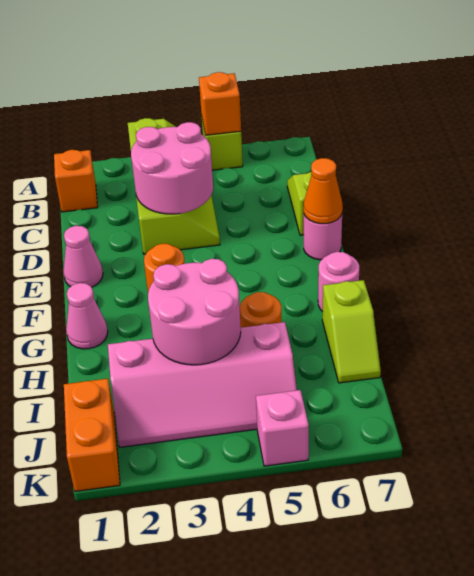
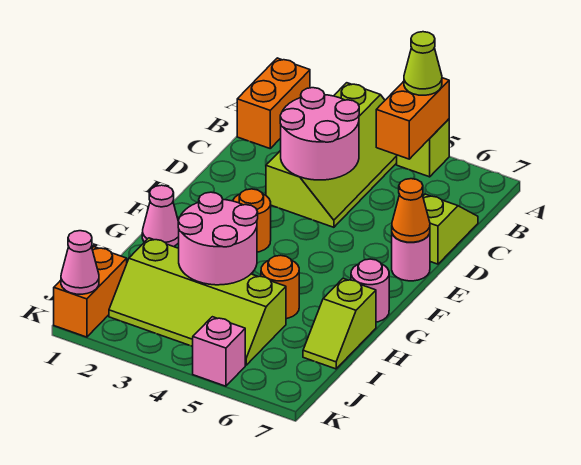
orange 1x1 brick [199,72,241,135] -> orange 1x2 brick [376,78,449,159]
none -> lime 1x1 cone [404,32,442,95]
orange 1x1 brick [54,150,98,212] -> orange 1x2 brick [237,58,310,148]
pink 1x1 cone [63,226,103,287] -> pink 1x1 cone moved to [61,231,99,294]
pink 2x4 slope [108,322,297,447] -> lime 2x4 slope [109,238,286,365]

